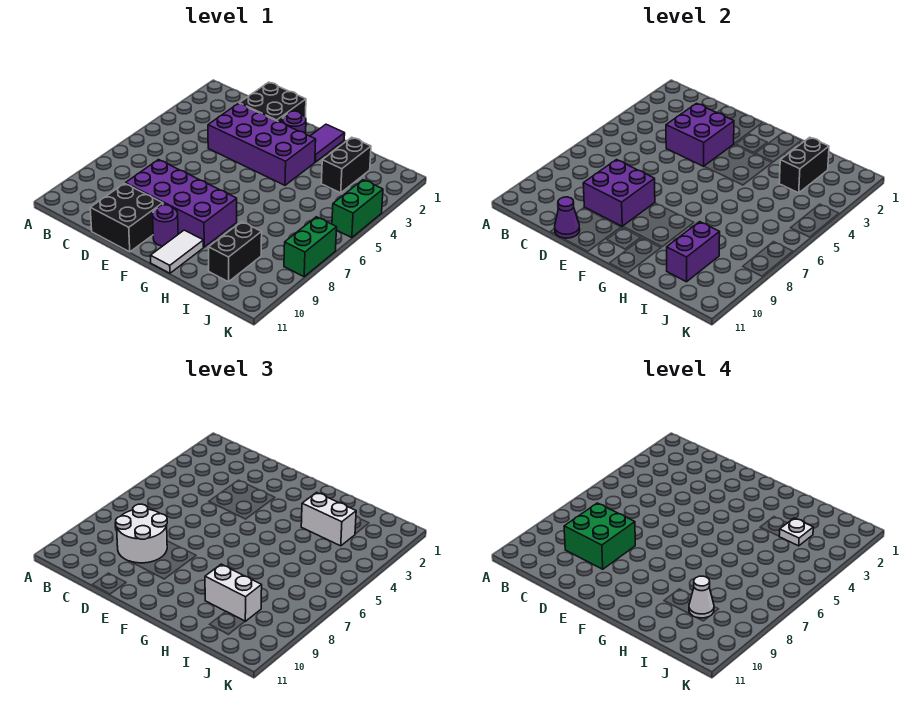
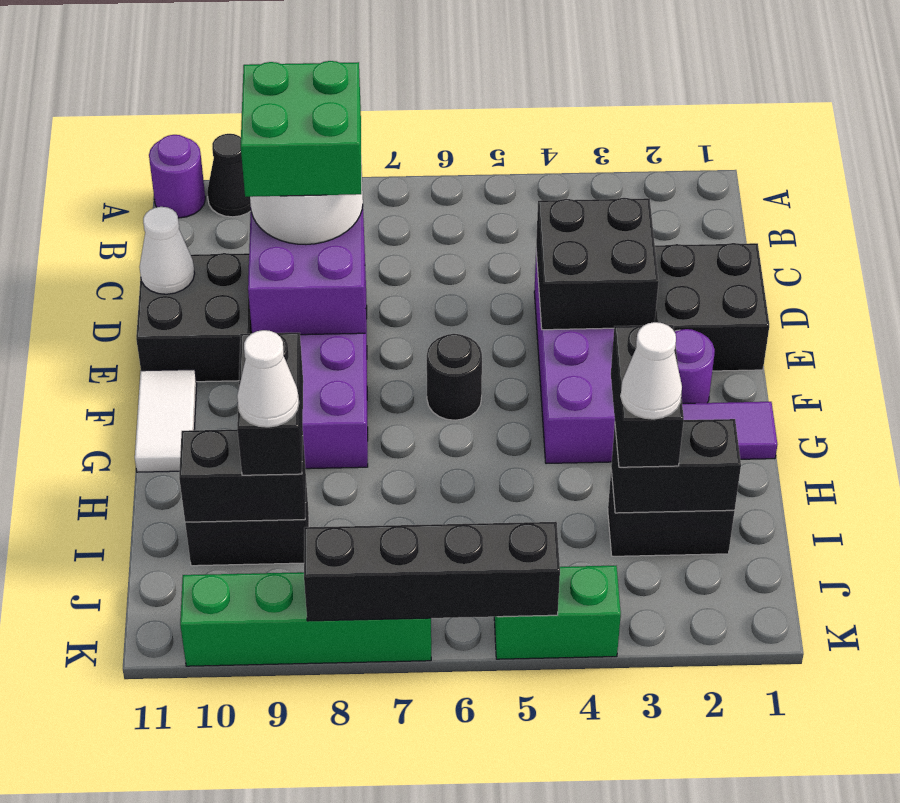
none -> black 1x1 cone [207,134,251,217]
purple 2x2 brick [666,103,734,166] -> black 2x2 brick [536,198,659,330]
purple 1x1 cone [555,197,580,238] -> white 1x1 cone [139,207,195,294]
none -> black 1x1 round brick [427,334,482,420]
purple 1x1 round brick [153,205,178,246] -> purple 1x1 round brick moved to [149,135,205,218]
white 1x2 tile [150,230,204,273] -> white 1x2 tile turned to [135,369,197,472]
white 1x2 brick [301,492,356,546] -> black 1x2 brick [611,325,684,467]
white 1x2 brick [205,564,262,621] -> black 1x2 brick [237,333,303,475]
white 1x1 plate [779,518,813,546] -> white 1x1 cone [621,322,682,419]
purple 1x2 brick [667,222,720,282] -> black 1x2 brick [179,430,306,522]
none -> black 1x4 brick [304,522,560,621]
green 1x2 brick [284,217,337,277] -> green 1x4 brick [180,572,431,666]

